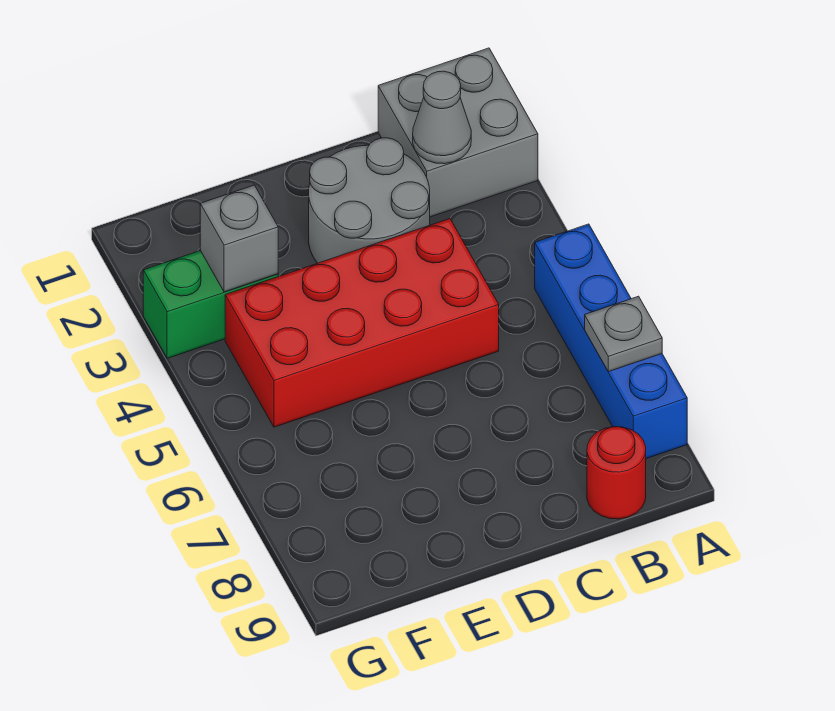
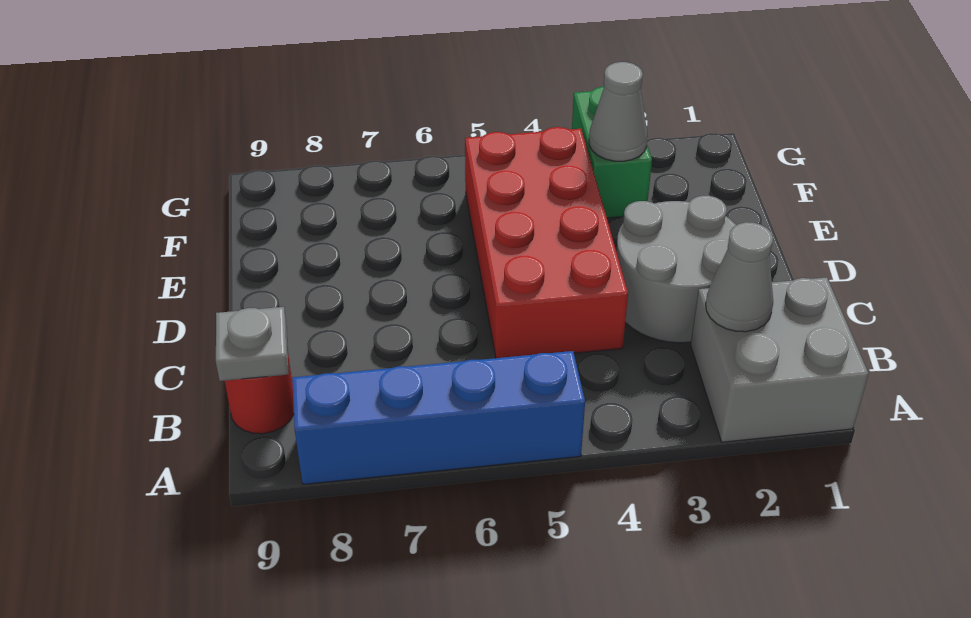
grey 1x1 plate [585,296,662,372] -> grey 1x1 plate moved to [216,307,289,381]
grey 1x1 brick [200,185,278,292] -> grey 1x1 cone [589,62,648,161]

